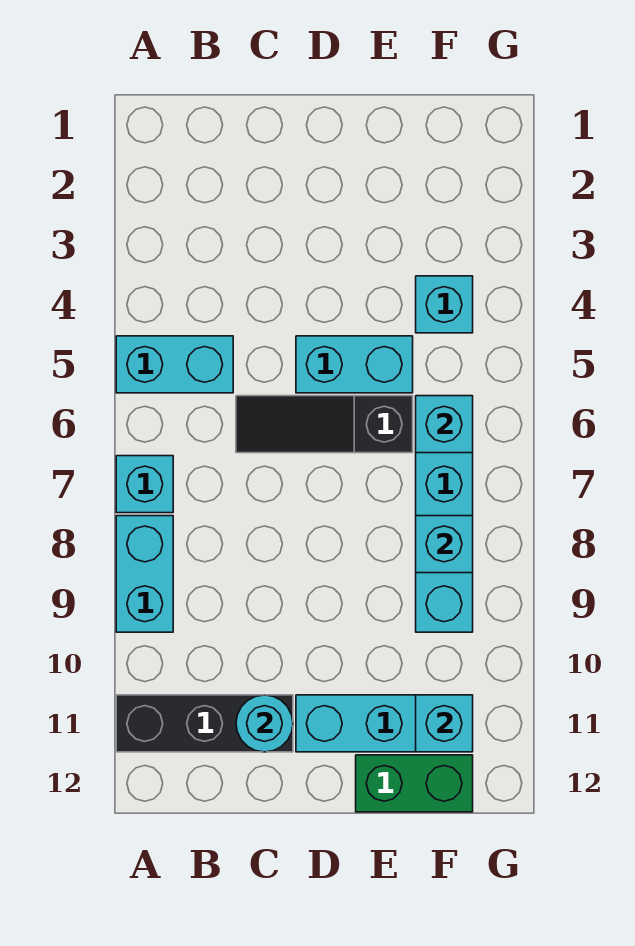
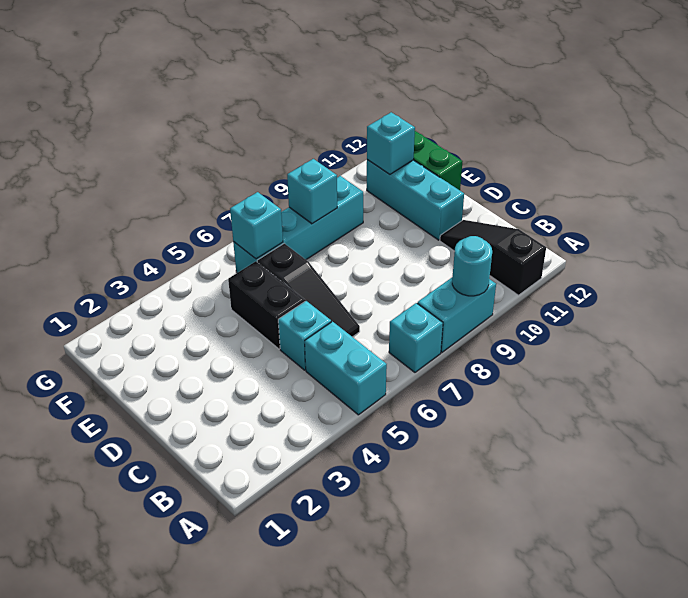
black 1x3 brick [116,695,293,752] -> black 1x3 slope [440,220,546,295]
cyan 1x1 round brick [236,695,293,752] -> cyan 1x1 round brick moved to [452,236,492,296]
cyan 1x2 brick [296,336,413,393] -> black 1x2 brick [228,261,305,349]
cyan 1x1 brick [416,276,473,333] -> cyan 1x1 brick moved to [278,301,331,370]

